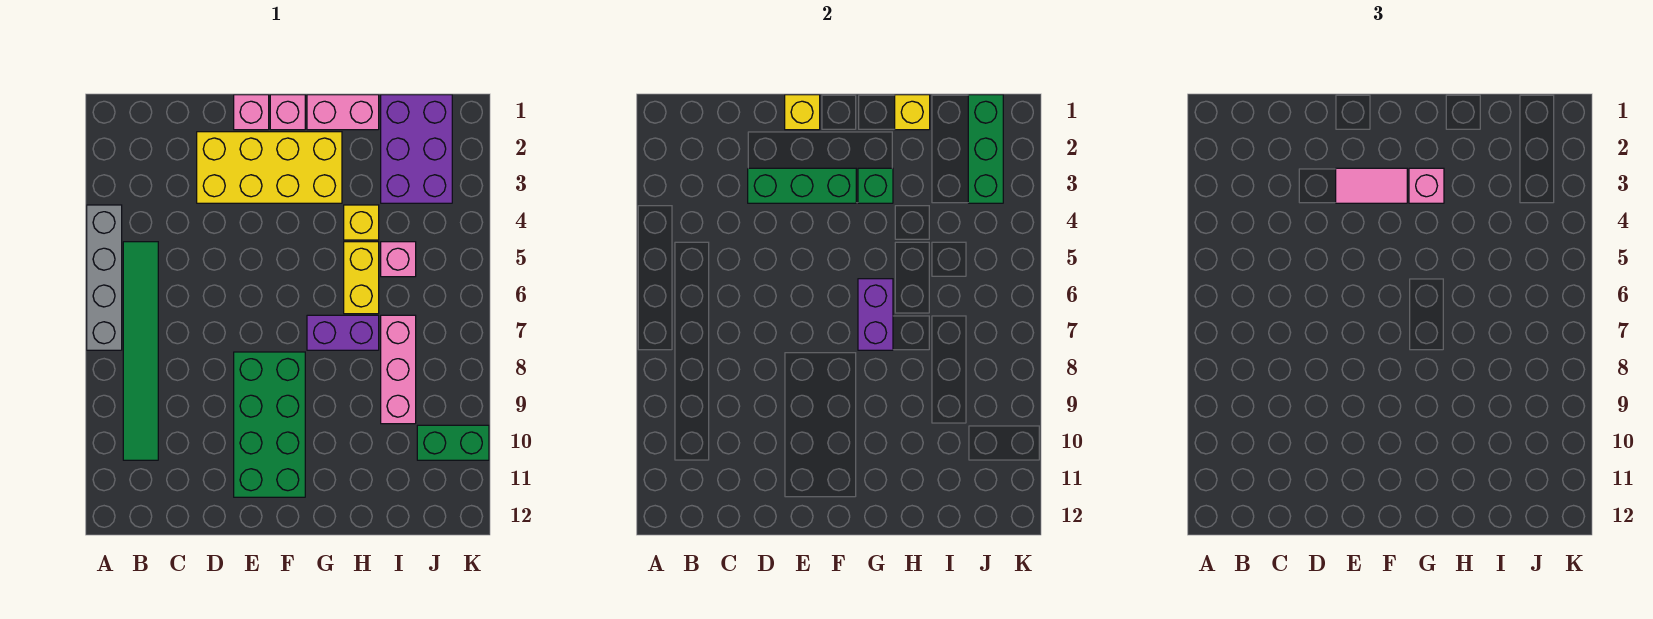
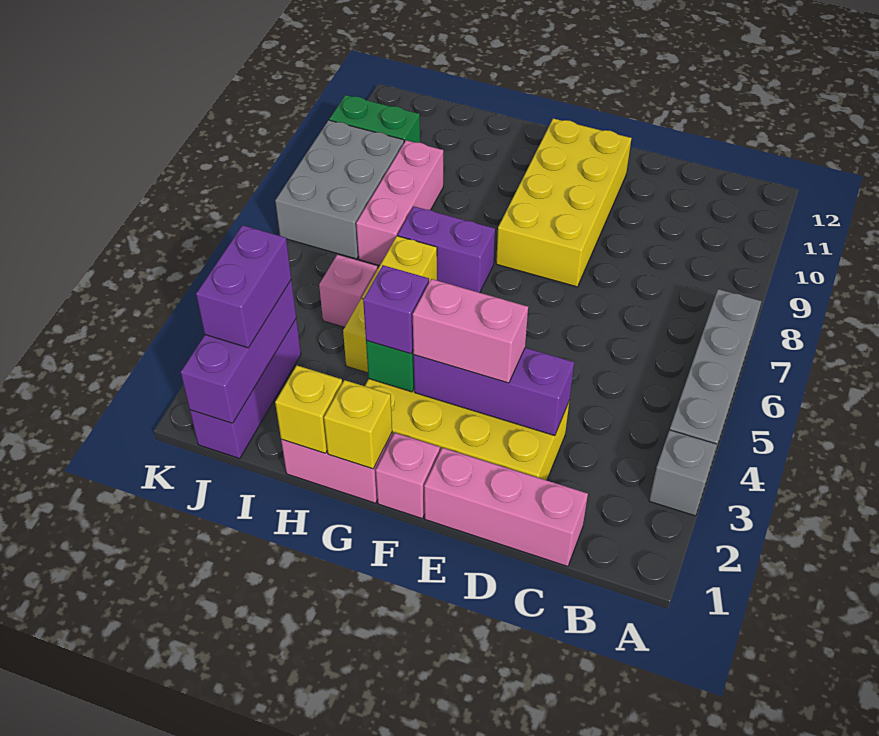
none -> grey 1x1 brick [649,430,717,516]
green 1x6 tile [123,242,158,460] -> none
green 1x3 brick [748,168,856,203] -> purple 1x3 brick [414,348,574,436]
pink 1x1 brick [234,95,269,130] -> pink 1x3 brick [424,448,588,566]
yellow 1x1 brick [785,95,820,130] -> yellow 1x1 brick moved to [324,380,392,469]
pink 1x2 tile [1336,168,1407,203] -> pink 1x2 brick [413,279,528,383]
green 2x4 brick [234,352,305,497] -> yellow 2x4 brick [496,118,631,287]
pink 1x1 brick [1409,168,1444,203] -> purple 1x1 brick [363,265,429,354]
purple 1x2 brick [858,279,893,350] -> purple 1x2 brick moved to [196,225,291,348]
purple 2x3 brick [381,95,452,203] -> purple 1x3 brick [190,319,301,459]
green 1x3 brick [968,95,1003,203] -> purple 1x3 brick [181,280,296,423]
none -> grey 2x3 brick [275,120,404,259]

